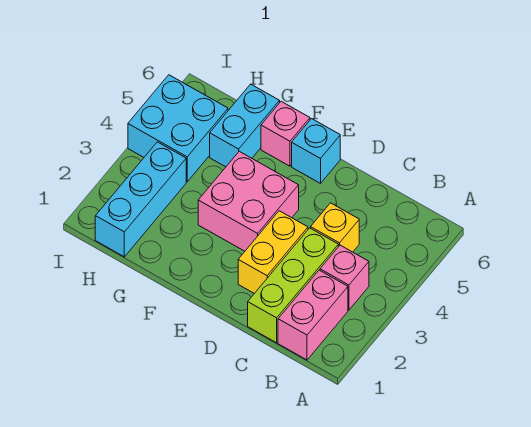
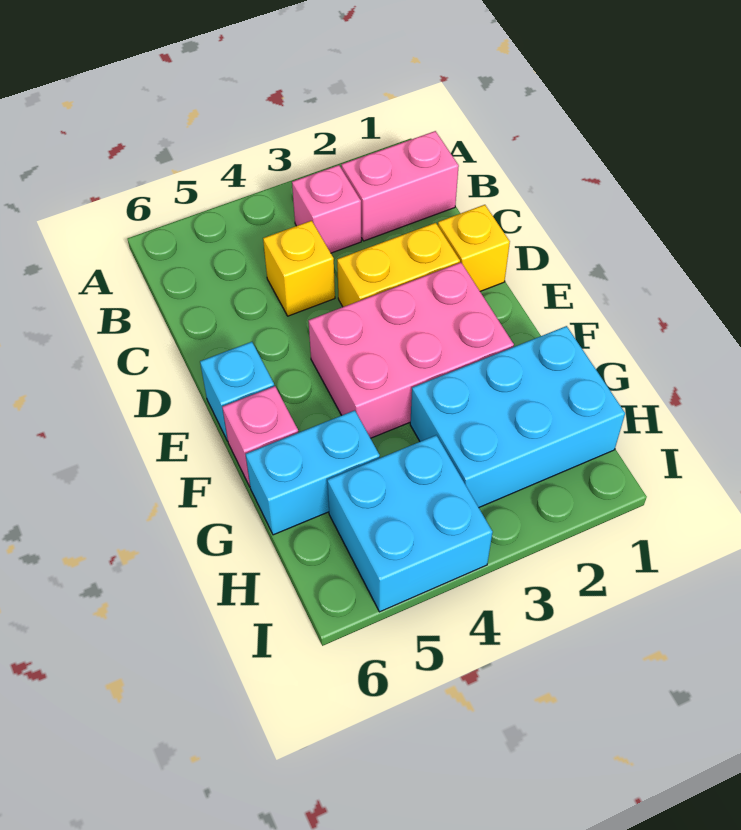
lime 1x3 brick [248,228,339,343] -> none
none -> yellow 1x1 brick [438,205,510,291]
pink 2x2 brick [198,151,299,251] -> pink 2x3 brick [309,263,514,438]
cyan 1x3 brick [95,142,186,257] -> cyan 2x3 brick [410,326,625,507]

